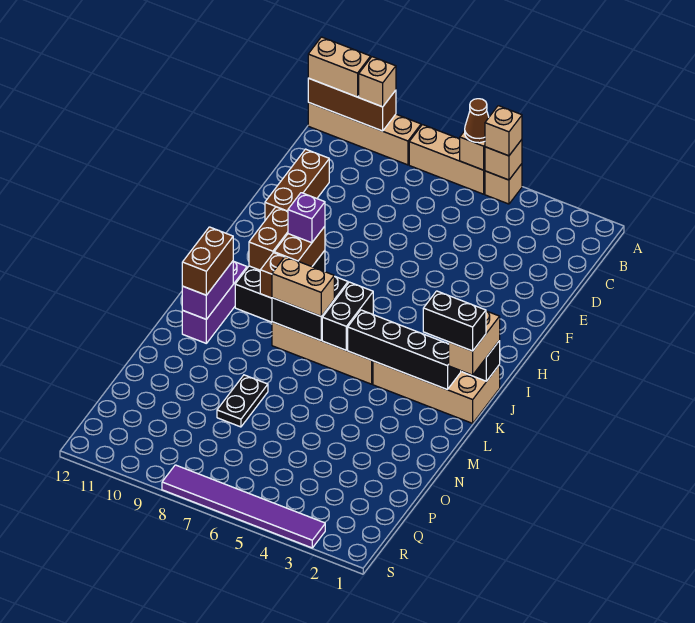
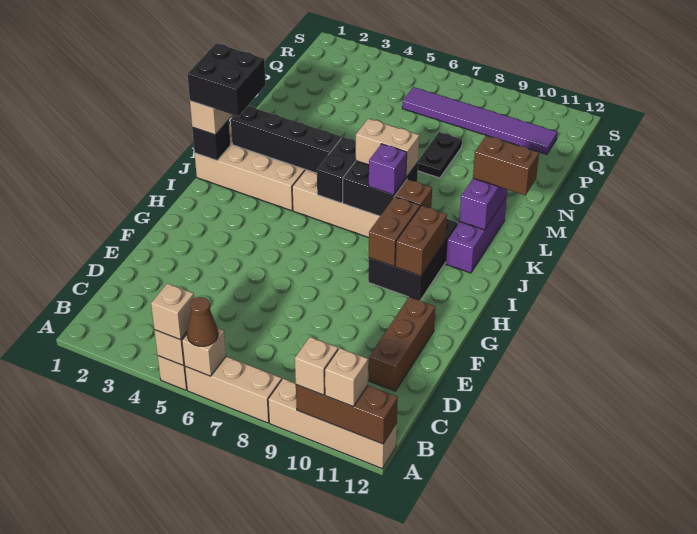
tan 1x2 brick [308,37,371,97] -> tan 1x1 brick [325,348,368,407]
purple 1x1 brick [288,193,325,243] -> purple 1x1 brick moved to [369,144,407,195]
black 1x2 brick [423,291,486,351] -> black 2x2 brick [187,43,266,116]
brown 1x2 brick [182,227,233,295] -> brown 1x2 brick turned to [473,136,539,195]
purple 1x6 tile [162,465,325,548] -> purple 1x6 tile moved to [402,87,557,154]

